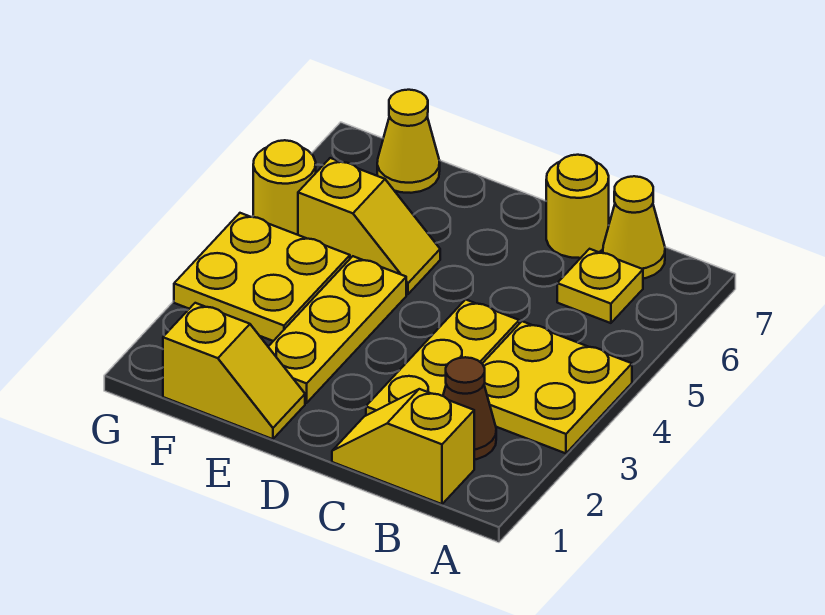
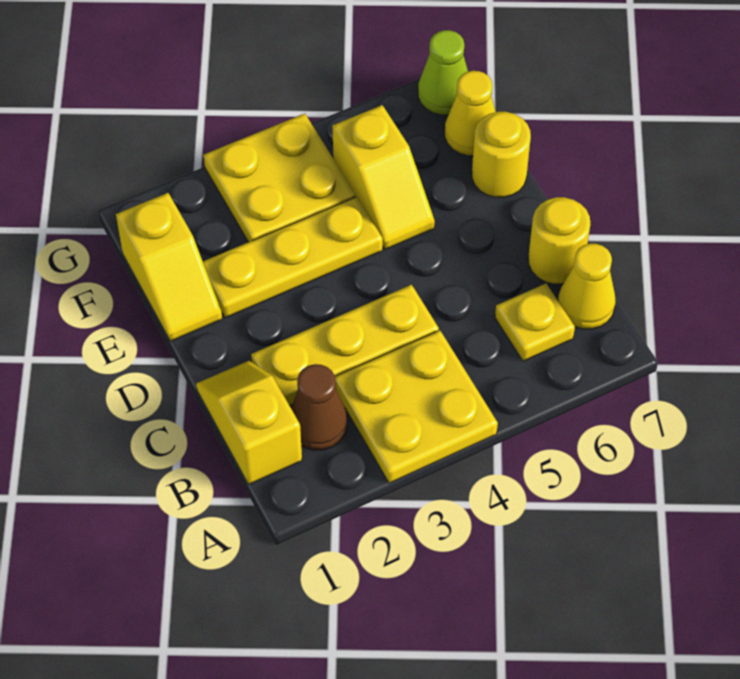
yellow 1x1 round brick [253,140,316,235] -> yellow 1x1 round brick moved to [472,112,531,197]
none -> lime 1x1 cone [418,30,468,115]

